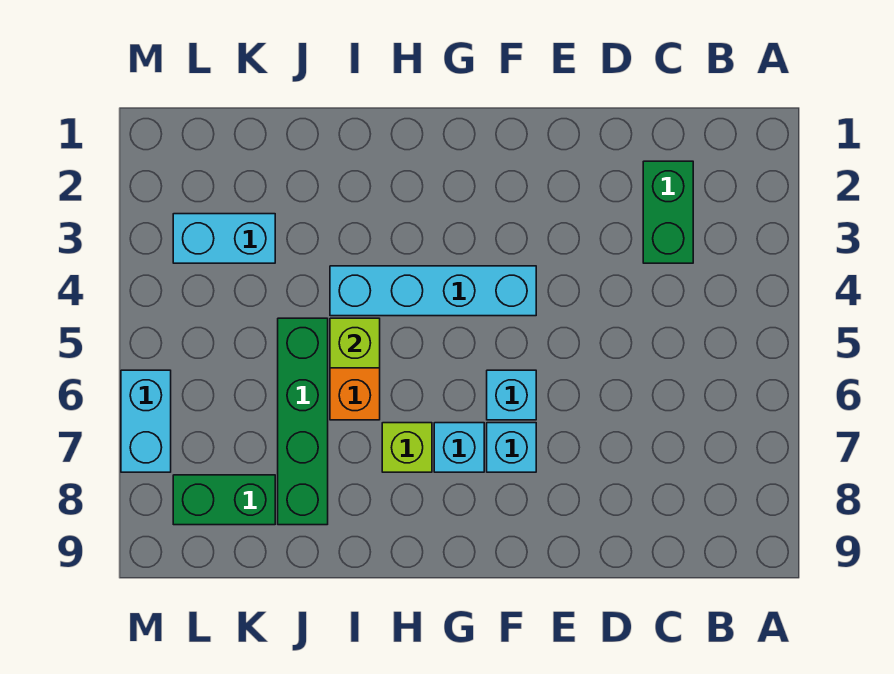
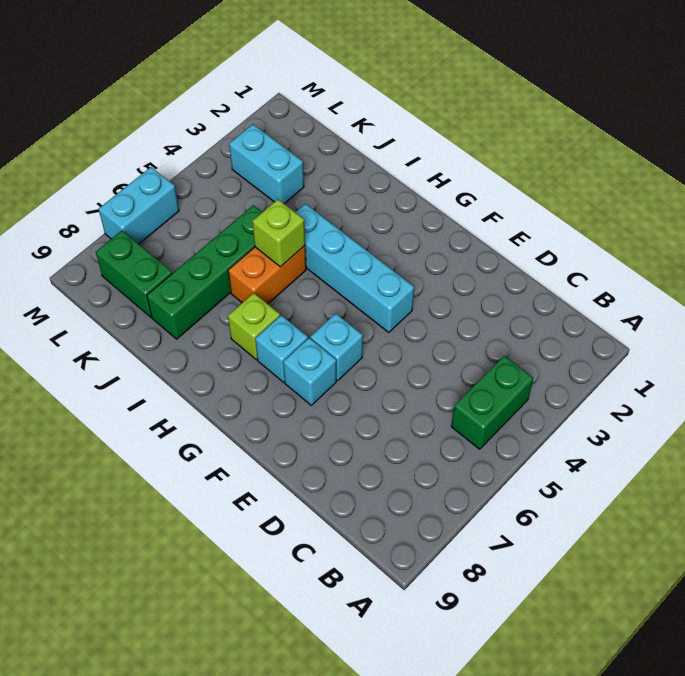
green 1x2 brick [643,161,693,263] -> green 1x2 brick moved to [451,356,533,449]

